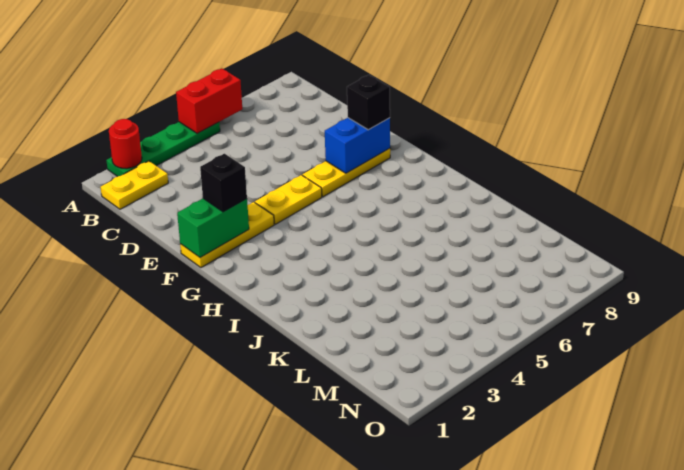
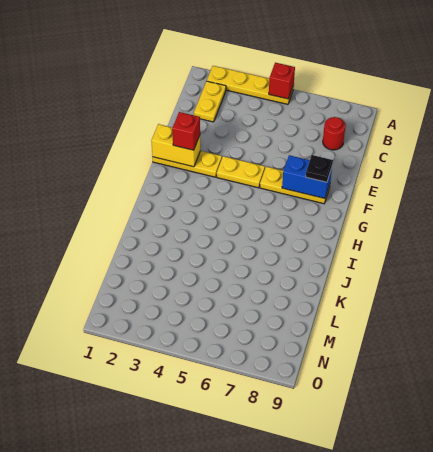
green 1x4 plate [106,122,220,177] -> yellow 1x4 plate [207,66,294,104]
red 1x1 round brick [109,119,142,169] -> red 1x1 round brick moved to [323,117,346,150]
red 1x2 brick [176,68,242,134] -> red 1x1 brick [269,63,295,99]
yellow 1x2 plate [101,161,168,209] -> yellow 1x2 plate turned to [194,81,226,122]
green 1x2 brick [177,199,249,258] -> yellow 1x2 brick [151,124,200,167]
black 1x1 brick [200,154,247,212] -> red 1x1 brick [172,112,200,150]
black 1x1 brick [347,75,390,130] -> black 1x1 plate [306,155,333,182]

